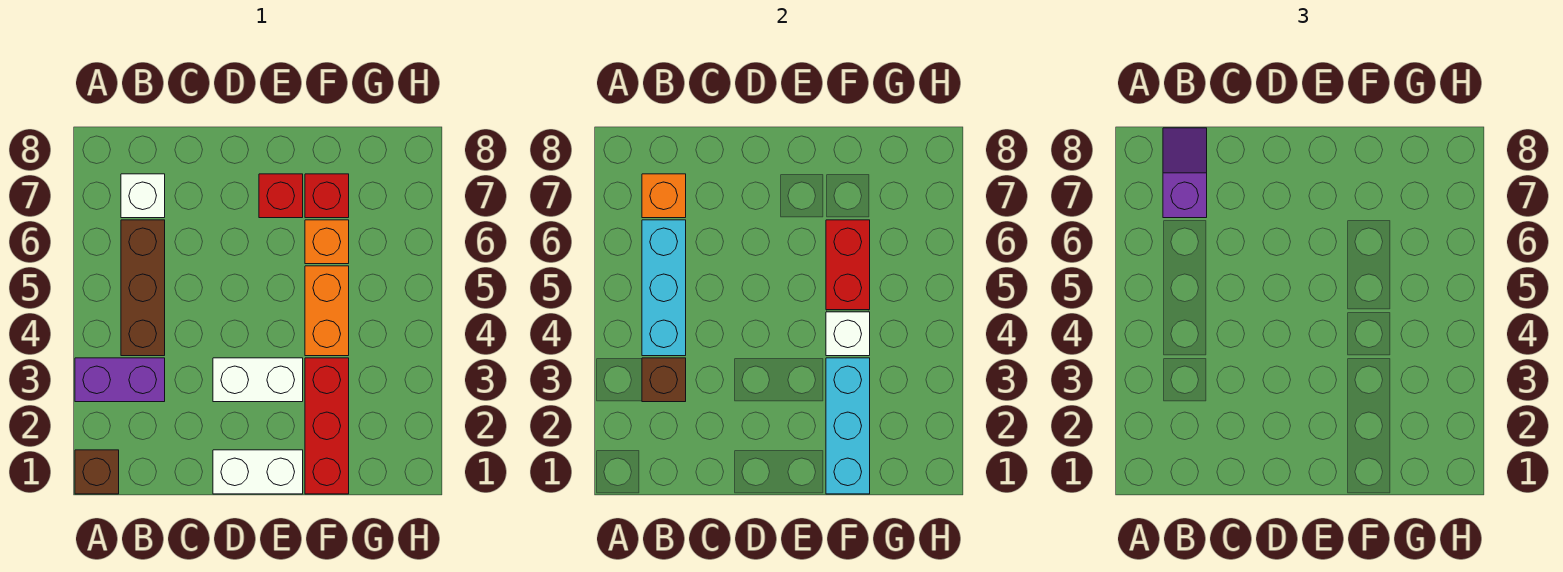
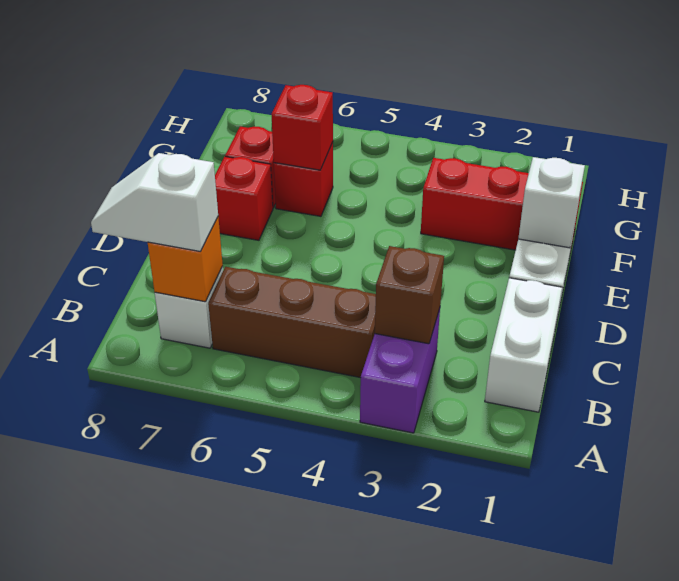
brown 1x1 brick [75,450,119,494] -> none
cyan 1x3 brick [642,220,686,356] -> none
purple 1x2 slope [1163,128,1207,218] -> white 1x2 slope [91,153,218,251]
white 1x2 brick [213,358,303,402] -> white 1x2 brick moved to [485,278,562,412]
cyan 1x3 brick [826,358,870,494] -> none
orange 1x2 brick [305,266,349,356] -> none
white 1x1 brick [826,312,870,356] -> white 1x1 brick moved to [518,157,585,248]
red 1x2 brick [826,220,870,310] -> red 1x1 brick [272,85,333,170]
orange 1x1 brick [305,220,349,264] -> red 1x1 brick [274,142,333,216]

